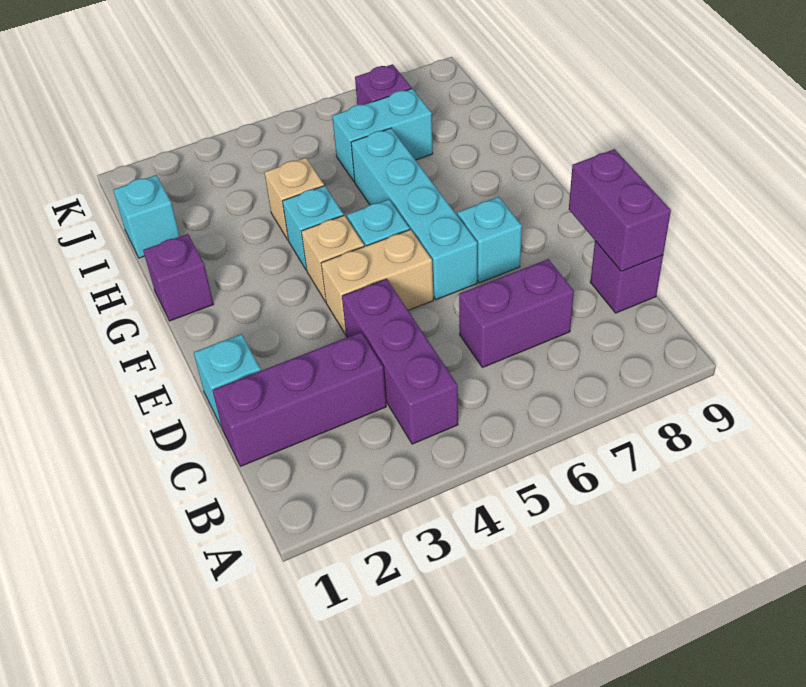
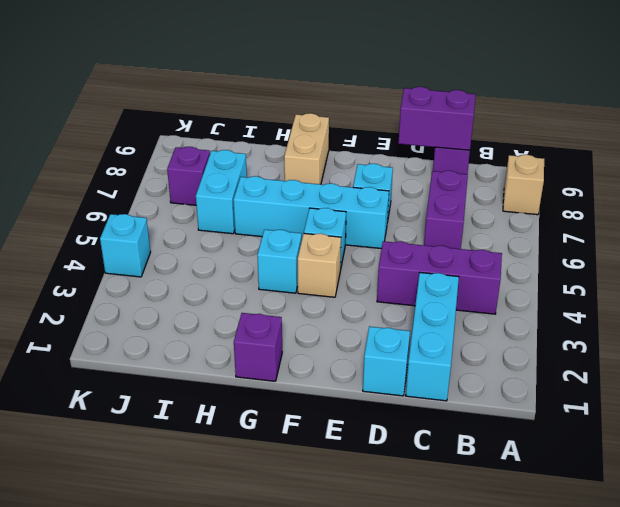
purple 1x3 brick [212,332,386,466] -> cyan 1x3 brick [406,273,459,401]
tan 1x2 brick [321,230,433,335] -> tan 1x2 brick moved to [284,113,329,184]
tan 1x1 brick [265,158,324,240] -> tan 1x1 brick moved to [503,155,544,215]
cyan 1x1 brick [113,175,180,258] -> cyan 1x1 brick moved to [100,214,150,277]

